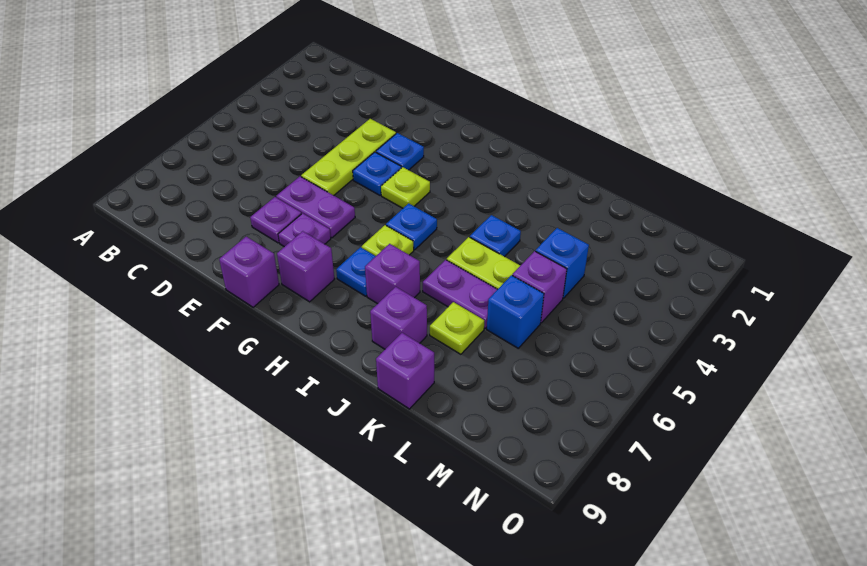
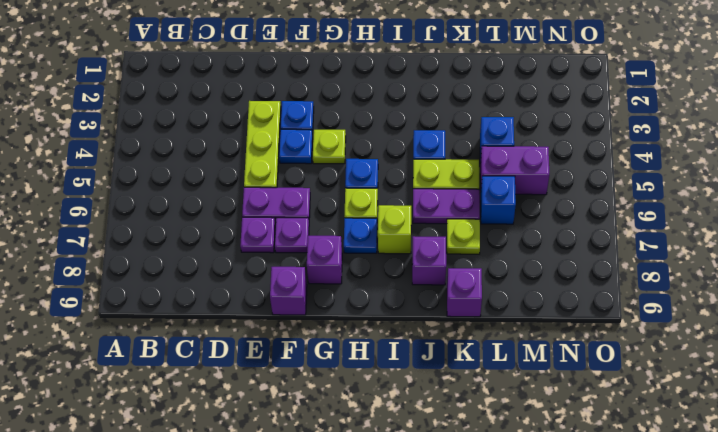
purple 1x1 brick [365,244,420,304] -> lime 1x1 brick [378,205,411,254]
purple 1x1 brick [512,251,567,323] -> purple 1x2 brick [480,146,549,195]

